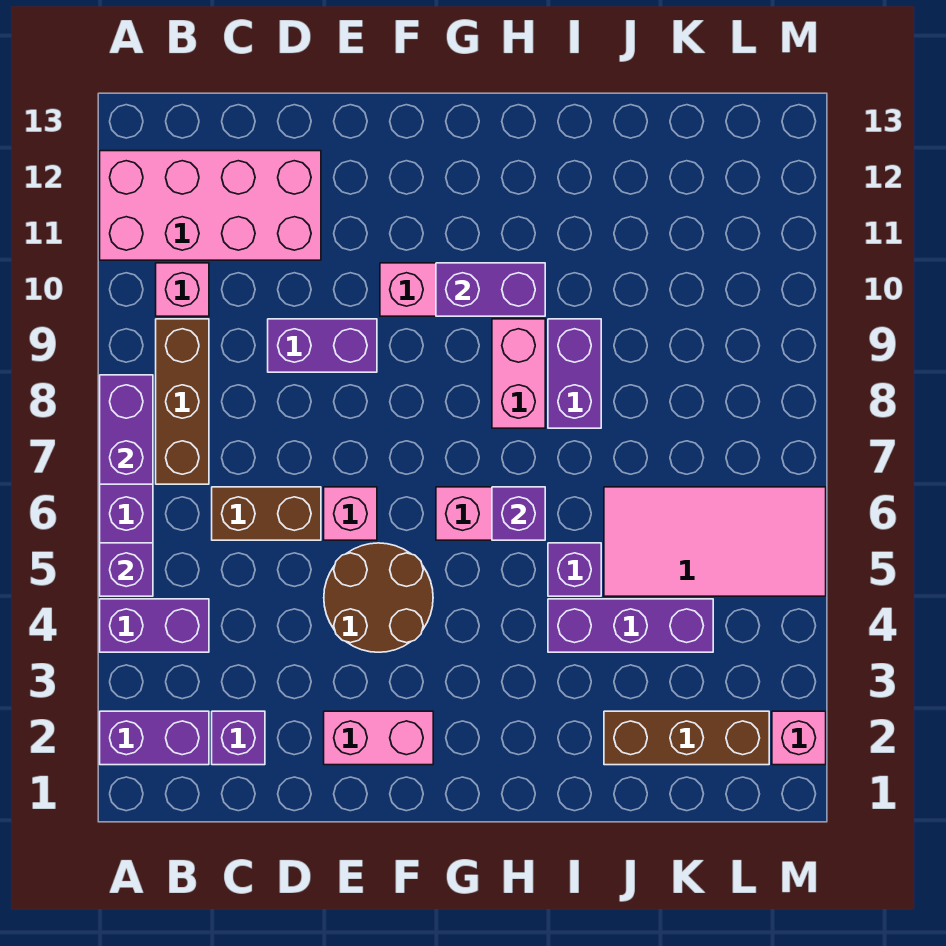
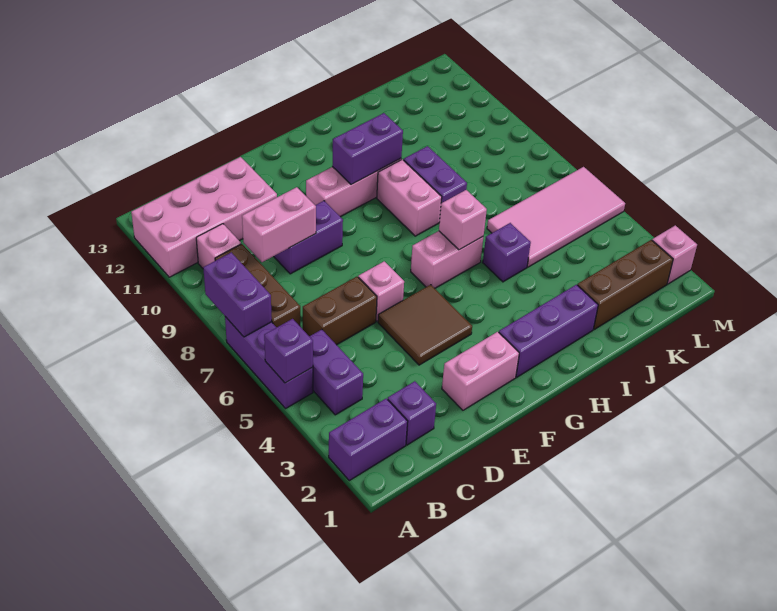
purple 1x2 brick [100,599,209,652] -> purple 1x2 brick turned to [309,330,363,415]
none -> pink 1x2 brick [242,187,316,262]
brown 2x2 round brick [324,543,433,652] -> brown 2x2 tile [378,285,472,365]
purple 1x1 brick [492,487,545,540] -> pink 1x1 brick [439,190,487,250]
purple 1x3 brick [548,599,713,652] -> purple 1x3 brick moved to [499,285,598,377]

